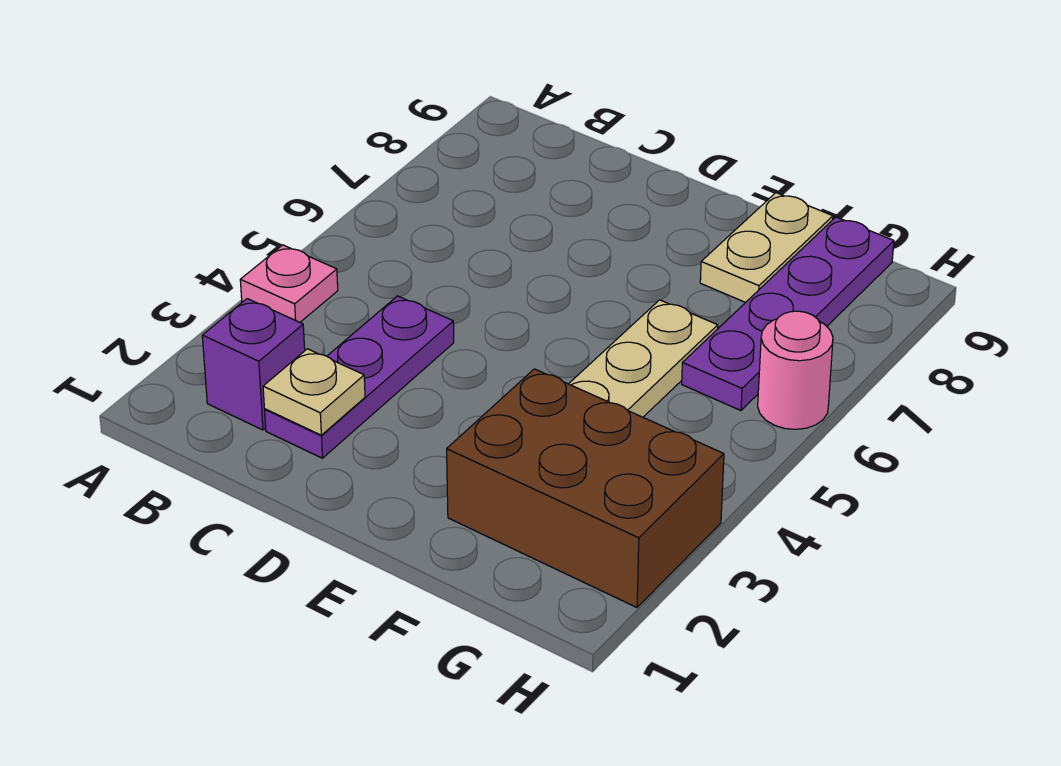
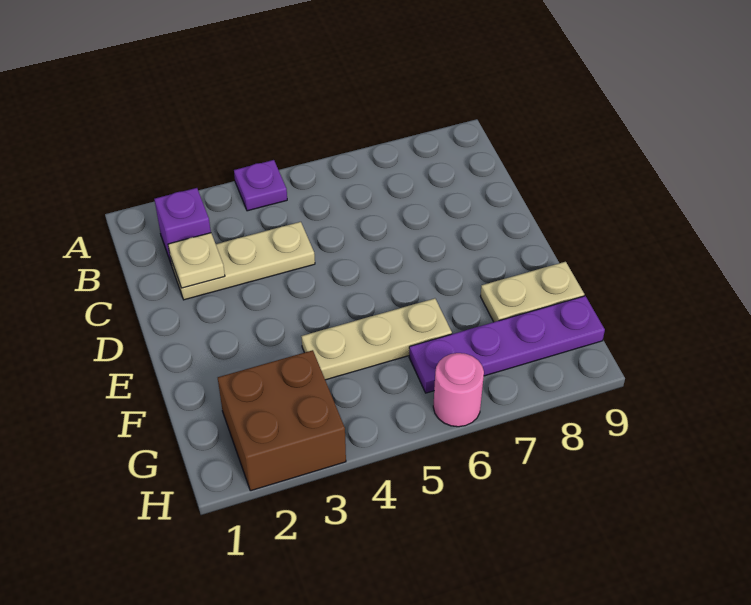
pink 1x1 plate [240,245,338,322] -> purple 1x1 plate [234,160,287,211]
purple 1x3 plate [265,296,454,458] -> tan 1x3 plate [170,222,315,300]
brown 2x3 brick [447,369,724,607] -> brown 2x2 brick [218,350,346,491]

